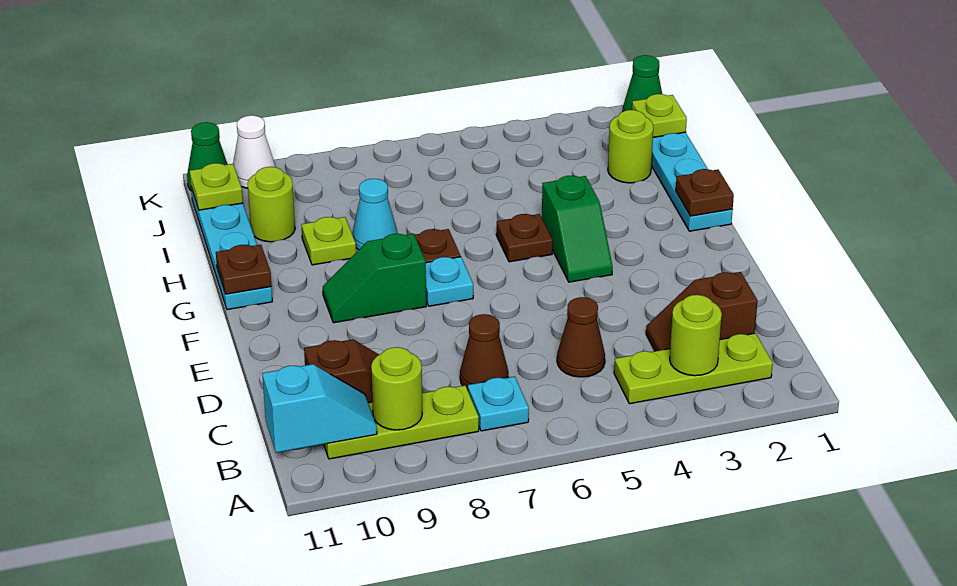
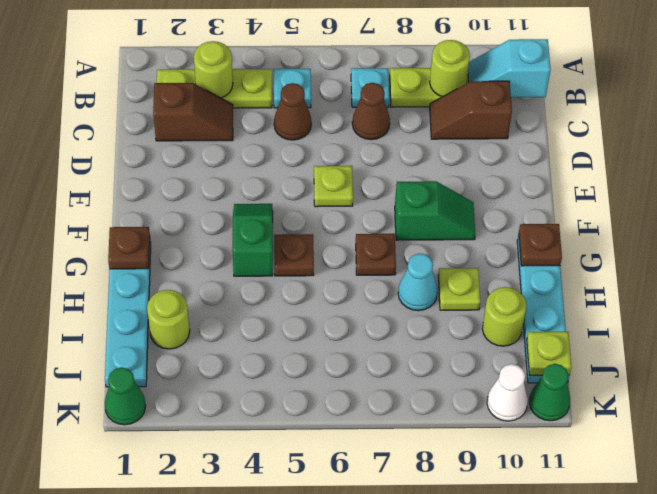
cyan 1x1 plate [426,257,473,306] -> cyan 1x1 plate moved to [274,69,311,108]
lime 1x1 plate [632,94,687,137] -> lime 1x1 plate moved to [314,166,353,207]

